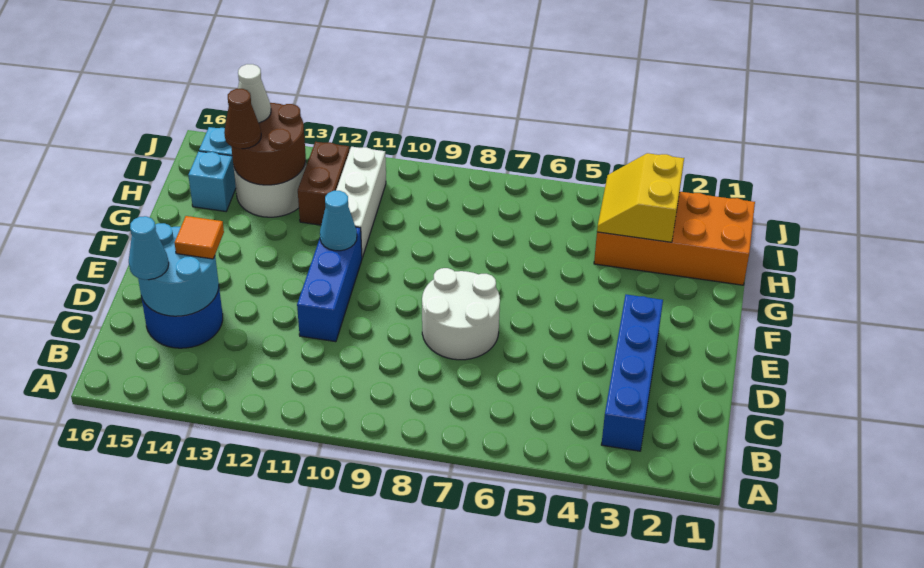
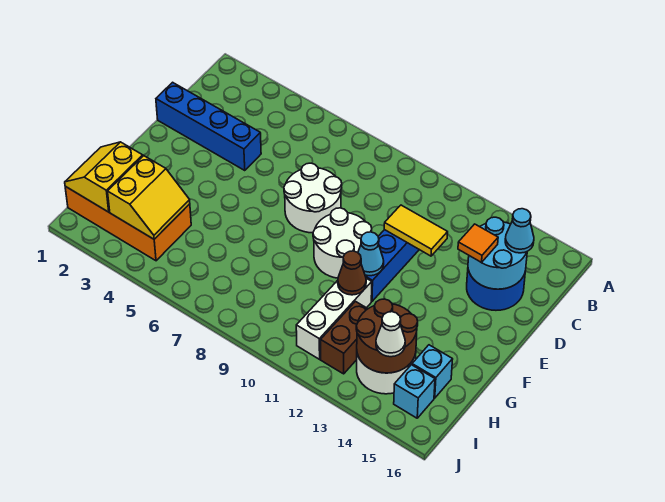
blue 1x4 brick [601,294,663,451] -> blue 1x4 brick turned to [156,82,261,171]
none -> yellow 1x2 tile [384,205,448,256]
none -> white 2x2 round brick [313,208,372,278]
none -> yellow 2x2 slope [65,142,143,212]
brown 1x1 cone [224,89,261,149] -> brown 1x1 cone moved to [338,251,366,295]

